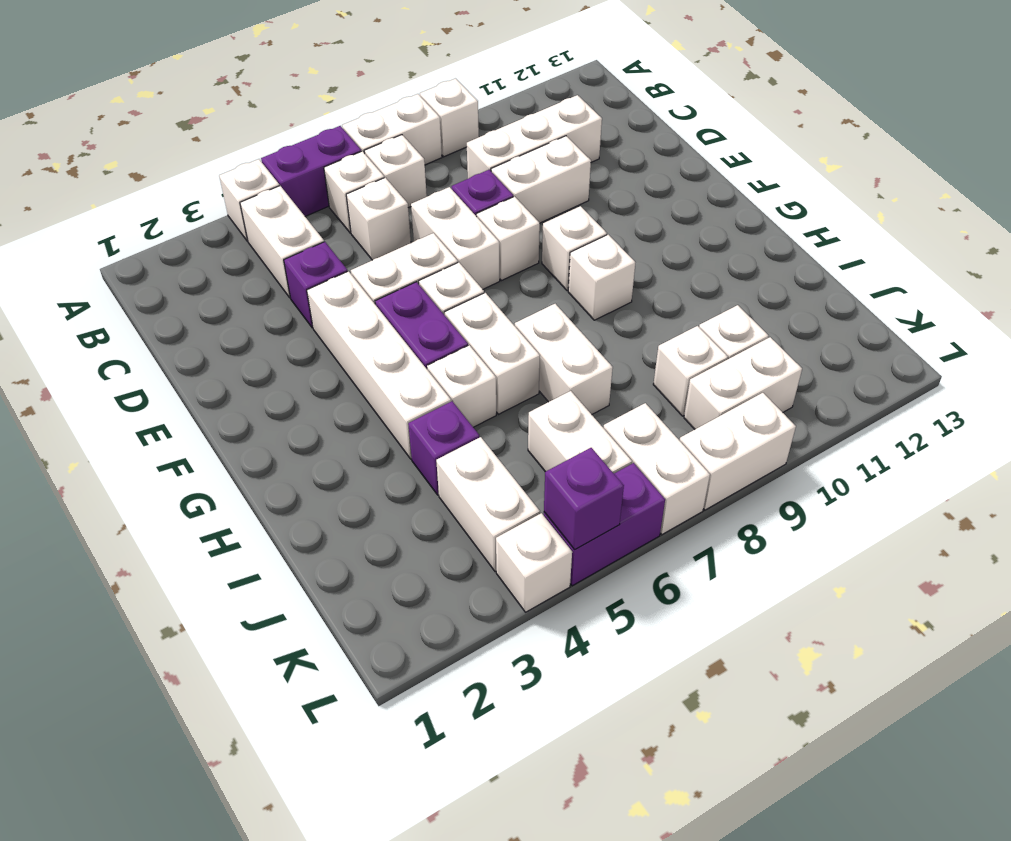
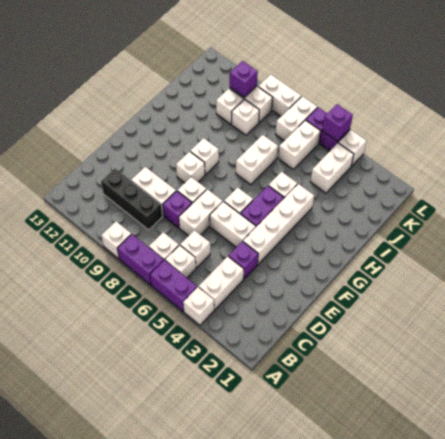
white 1x2 brick [342,94,442,165] -> purple 1x2 brick [117,234,164,285]
white 1x3 brick [467,95,602,179] -> black 1x3 brick [101,169,163,230]
white 1x2 brick [445,293,540,414] -> none
purple 1x1 brick [408,401,479,495] -> purple 1x1 brick moved to [230,61,258,97]

